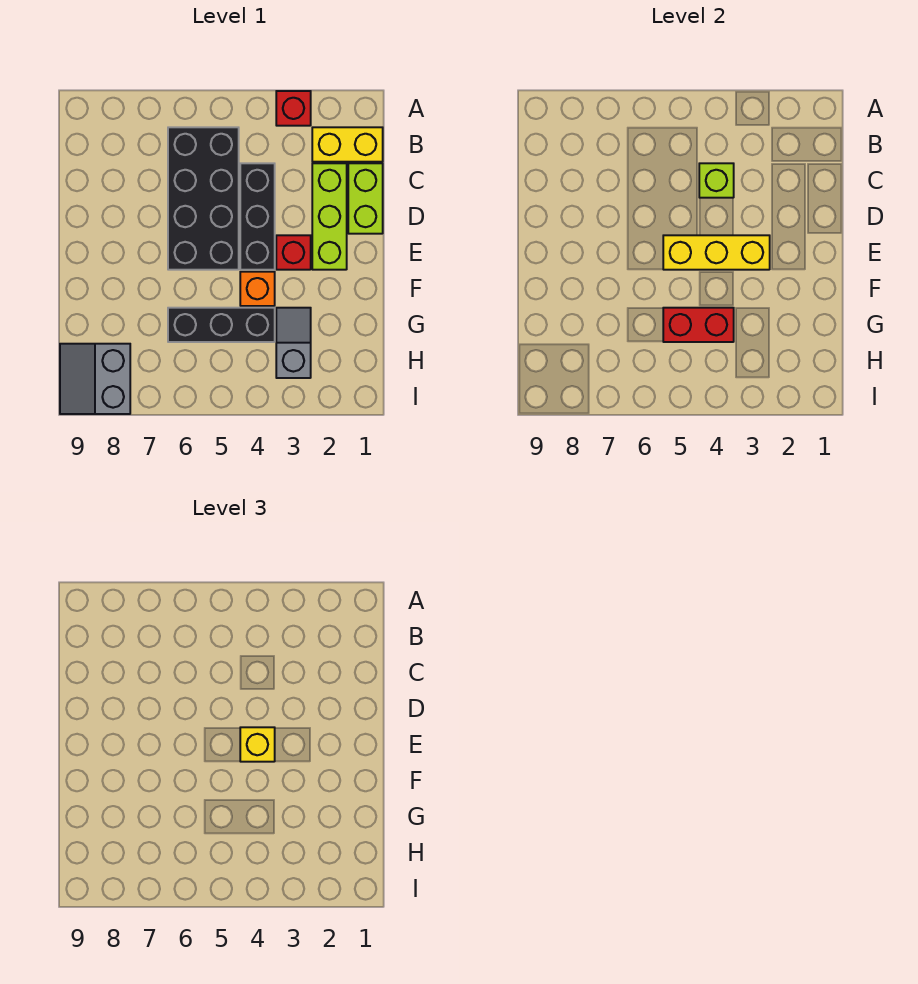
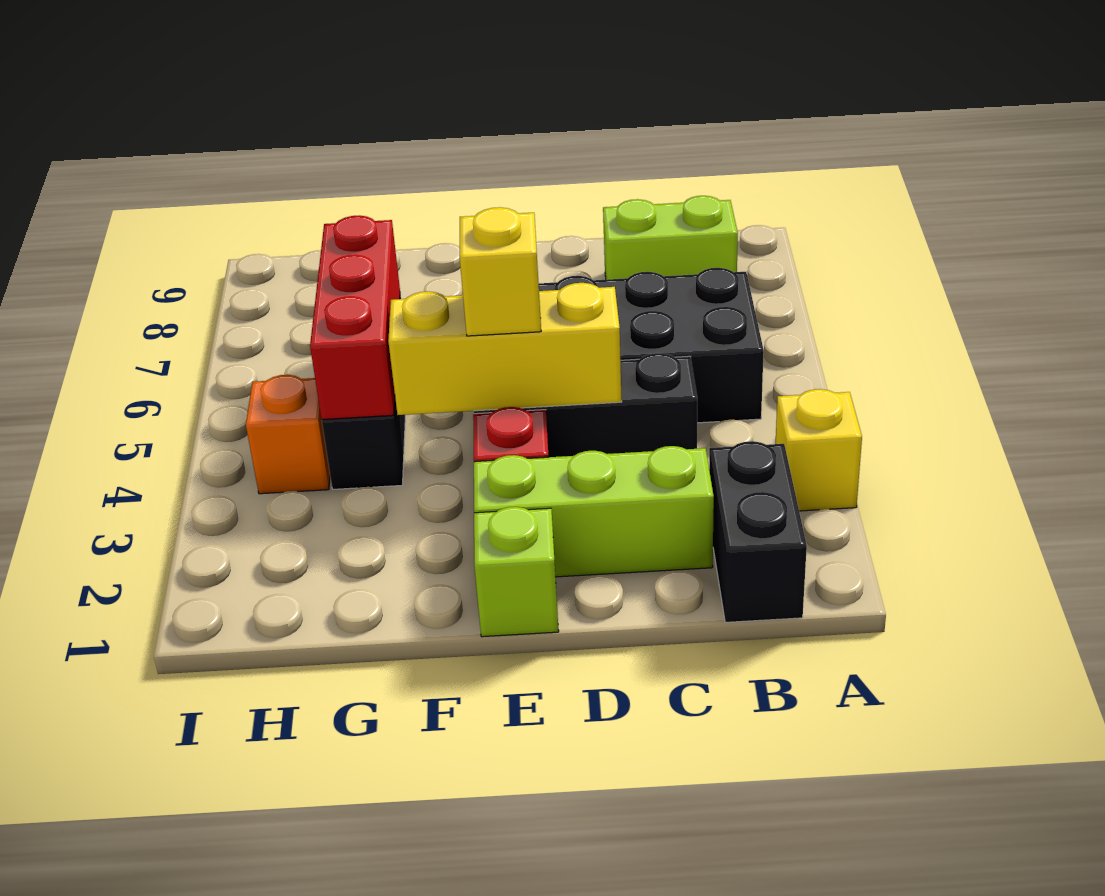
red 1x1 brick [276,91,311,126] -> yellow 1x1 brick [776,389,862,511]
yellow 1x2 brick [312,127,383,162] -> black 1x2 brick [709,441,807,622]
lime 1x2 brick [348,163,383,234] -> lime 1x2 brick moved to [603,196,738,280]
lime 1x1 brick [699,163,734,198] -> lime 1x1 brick moved to [474,507,559,637]
yellow 1x3 brick [663,235,770,270] -> yellow 1x3 brick turned to [388,283,622,415]
orange 1x1 brick [240,272,275,306] -> orange 1x1 brick moved to [246,375,330,494]
grey 1x2 slope [276,308,311,378] -> none
red 1x2 brick [663,308,734,342] -> red 1x3 brick [310,216,400,420]
grey 2x2 slope [60,344,130,414] -> none

